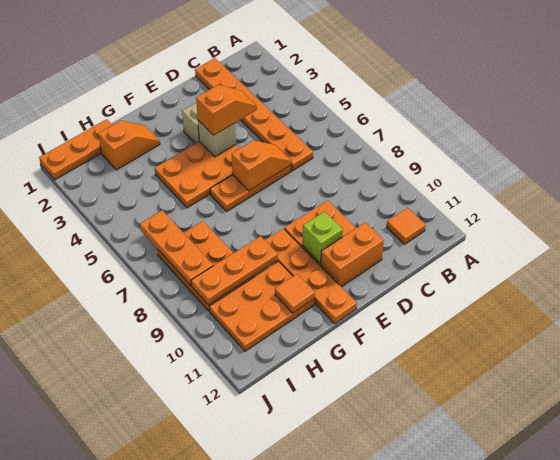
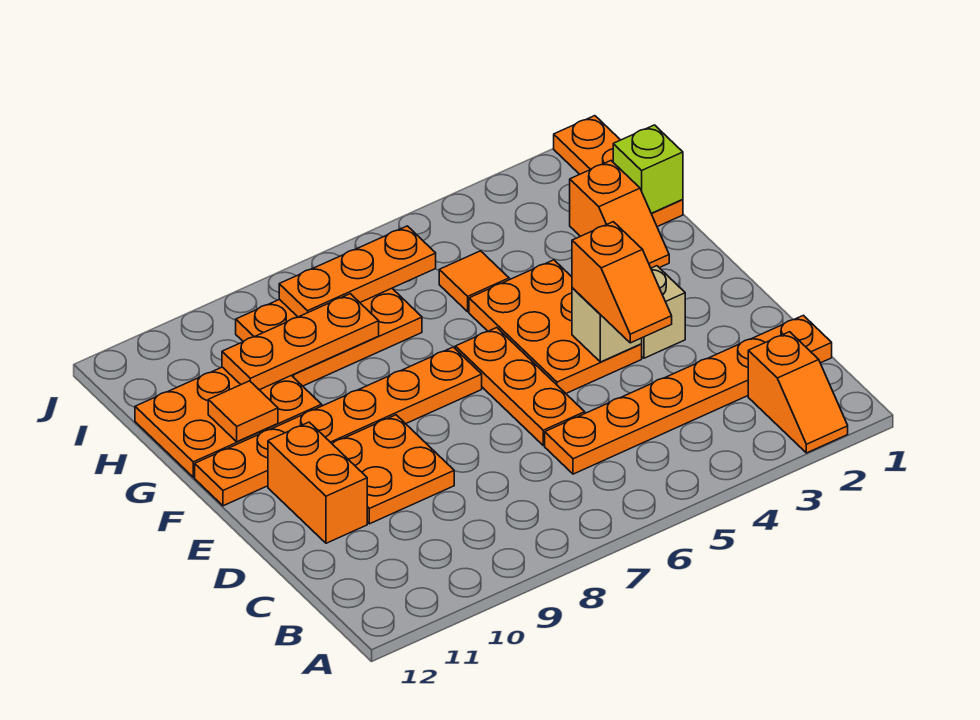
orange 1x1 tile [387,208,426,244] -> orange 1x1 tile moved to [439,251,509,312]
orange 1x2 slope [232,140,292,191] -> orange 1x2 slope moved to [748,332,848,453]
lime 1x1 brick [303,211,343,263] -> lime 1x1 brick moved to [613,125,683,213]
orange 1x4 plate [265,228,357,324] -> orange 1x6 plate [195,347,482,506]
orange 1x3 plate [191,236,278,305] -> orange 1x3 plate turned to [222,294,379,390]
orange 2x3 plate [209,262,315,351] -> orange 2x3 plate turned to [135,367,322,477]

